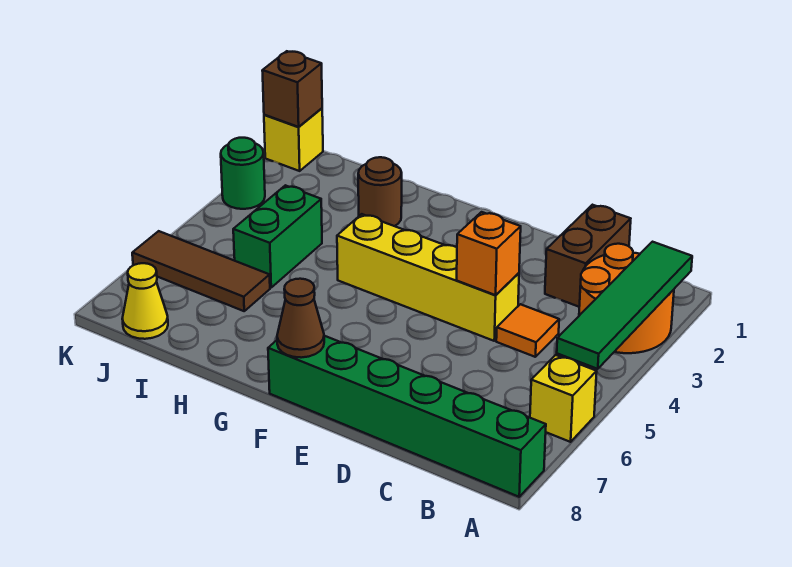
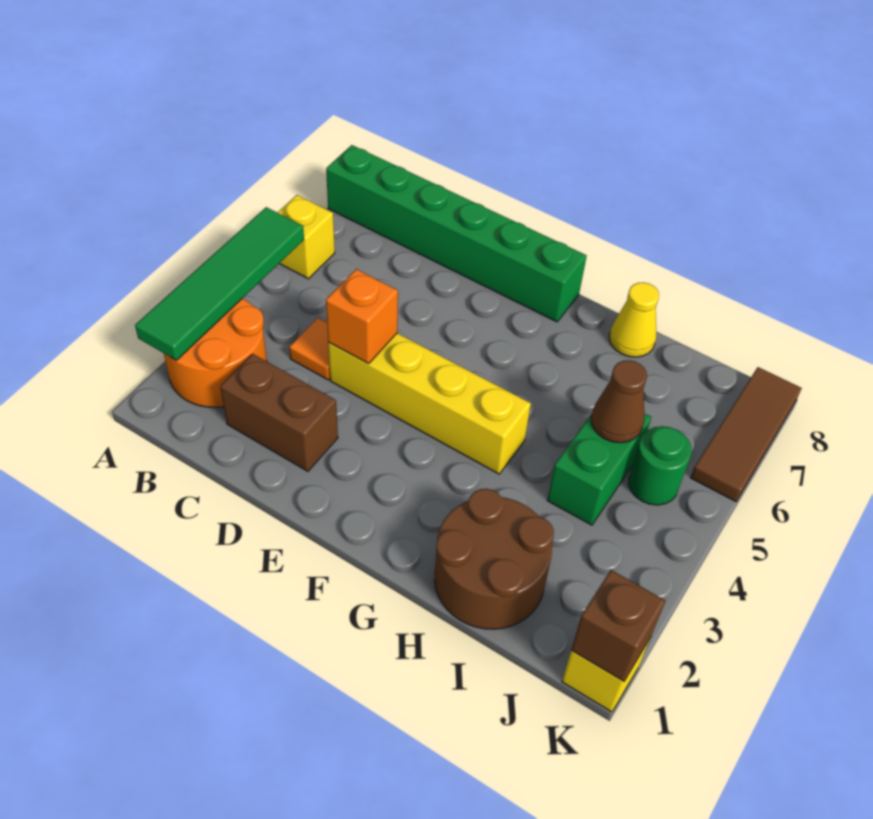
brown 1x2 brick [545,205,631,307] -> brown 1x2 brick turned to [220,354,338,471]
brown 1x1 cone [277,279,324,358] -> brown 1x1 cone moved to [591,360,647,443]
brown 1x1 round brick [358,157,402,226] -> brown 2x2 round brick [434,489,554,629]
brown 1x3 tile [132,231,270,311] -> brown 1x3 tile turned to [691,367,802,502]
yellow 1x1 cone [122,263,168,339] -> yellow 1x1 cone moved to [609,282,659,357]
green 1x1 round brick [221,138,265,209] -> green 1x1 round brick moved to [629,426,692,505]

